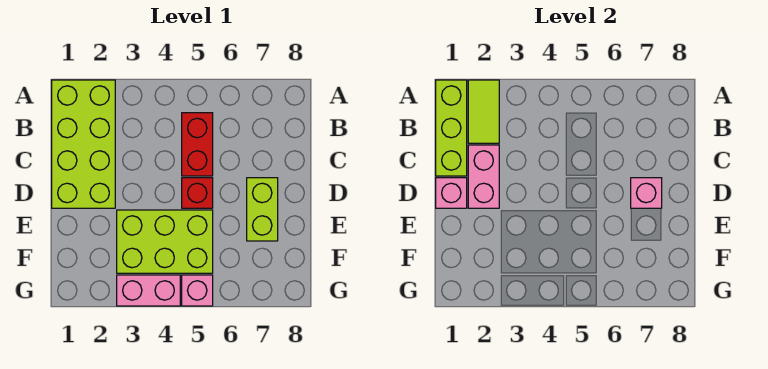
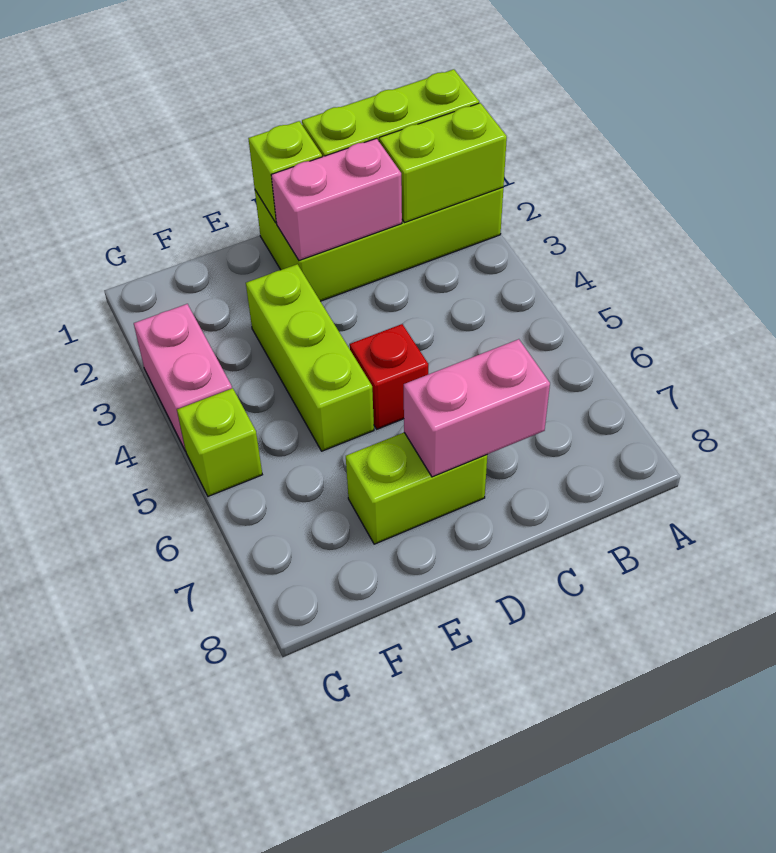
lime 1x2 tile [468,80,499,143] -> lime 1x2 brick [379,103,507,223]
red 1x2 brick [182,113,213,176] -> none
pink 1x1 brick [436,178,467,208] -> lime 1x1 brick [248,121,322,223]
pink 1x1 brick [631,178,662,208] -> pink 1x2 brick [404,339,550,477]
lime 2x3 brick [117,210,213,273] -> lime 1x3 brick [246,264,374,451]
pink 1x1 brick [182,275,213,306] -> lime 1x1 brick [177,388,262,496]

